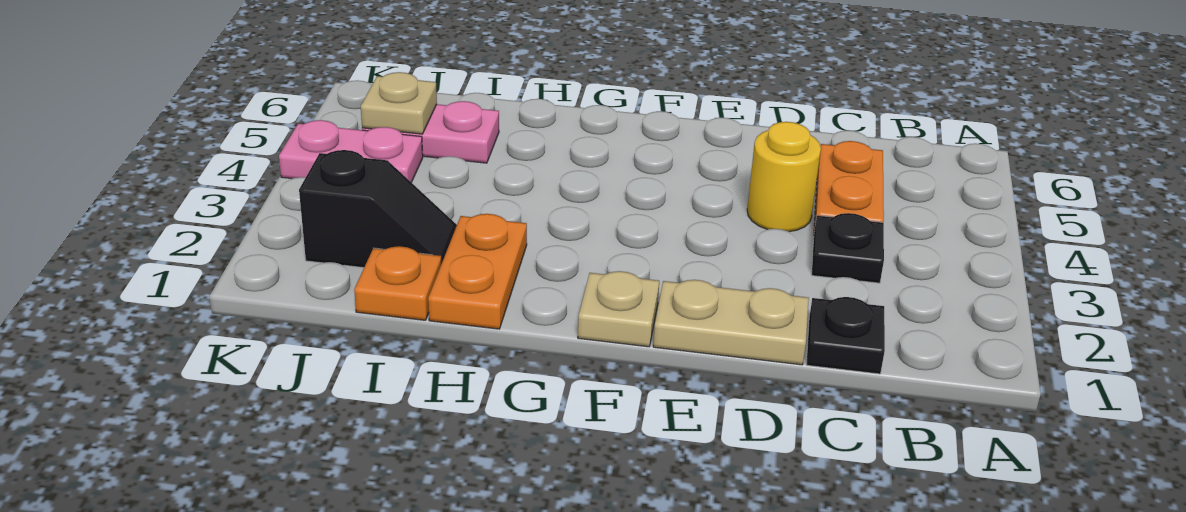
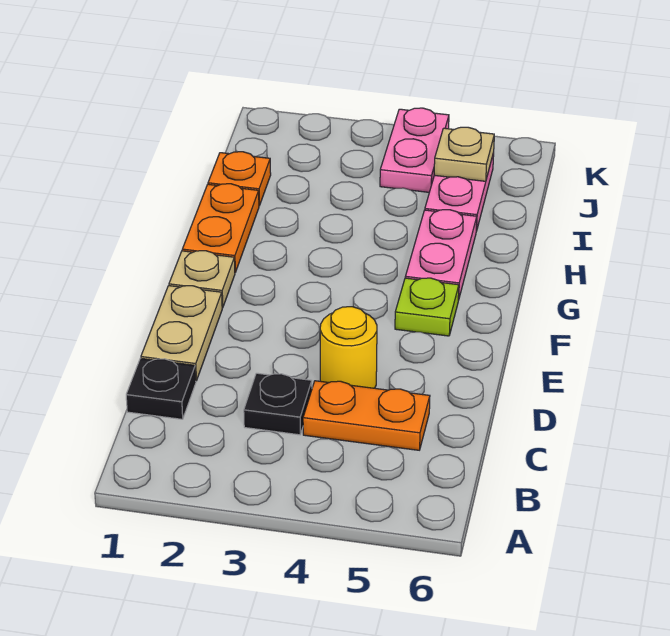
none -> lime 1x1 plate [395,278,459,336]
none -> pink 1x2 plate [405,210,477,300]
orange 1x2 plate [428,214,527,329] -> orange 1x2 plate turned to [182,184,259,272]
black 1x2 slope [299,150,457,268] -> none

